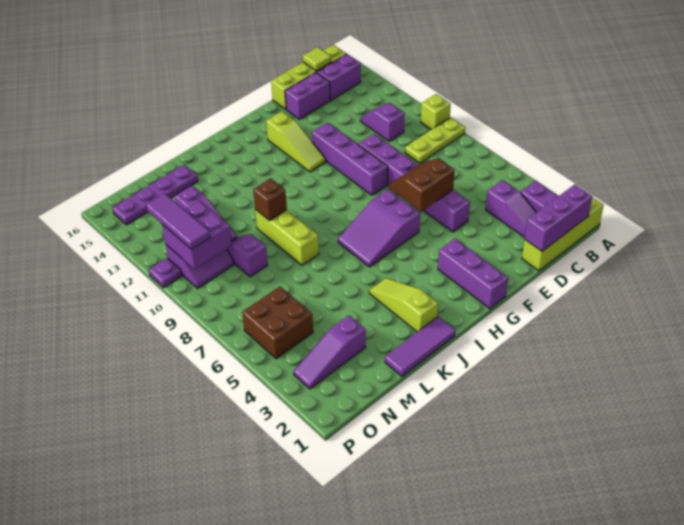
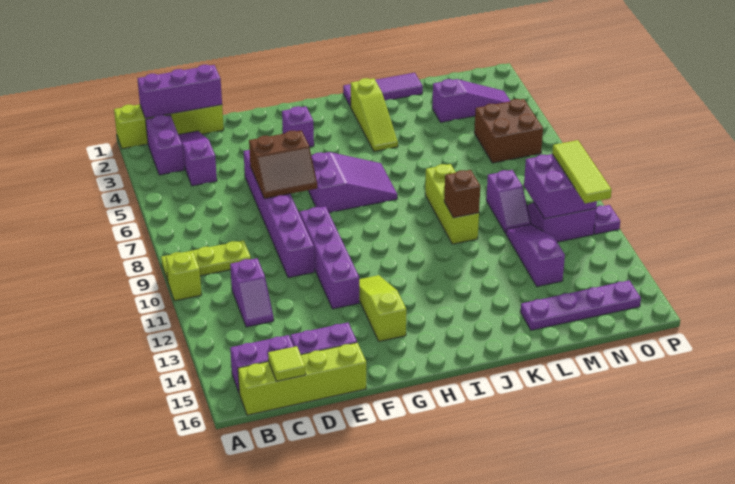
purple 1x3 brick [438,239,508,309] -> purple 1x1 brick [282,106,314,147]
purple 1x3 tile [146,193,210,249] -> lime 1x3 tile [552,140,612,203]

